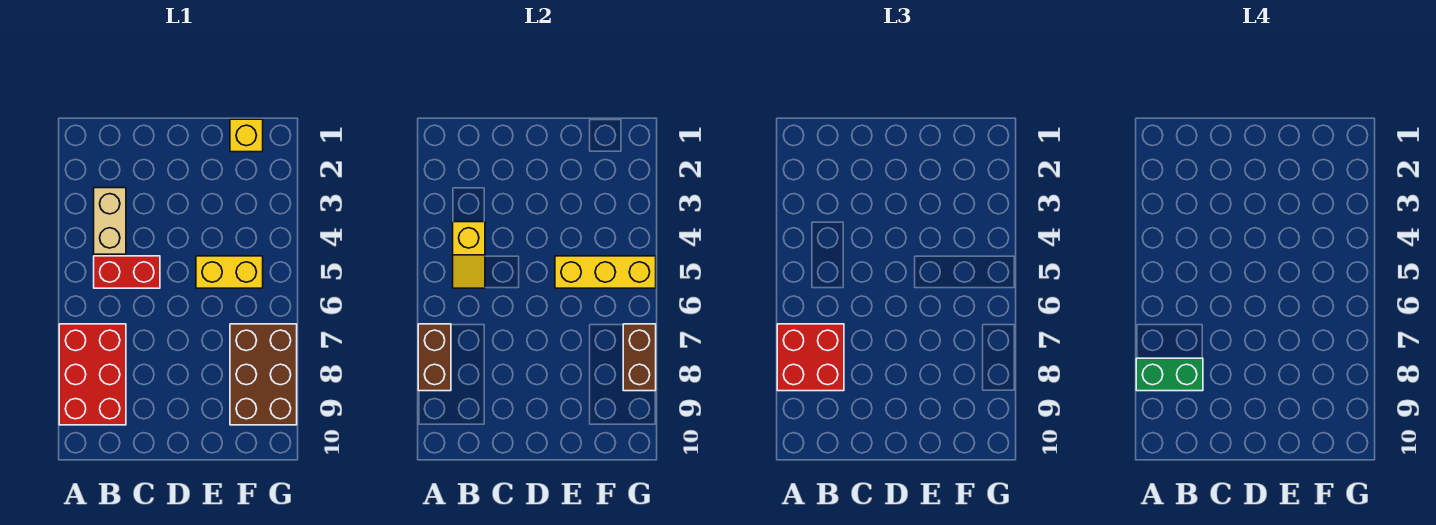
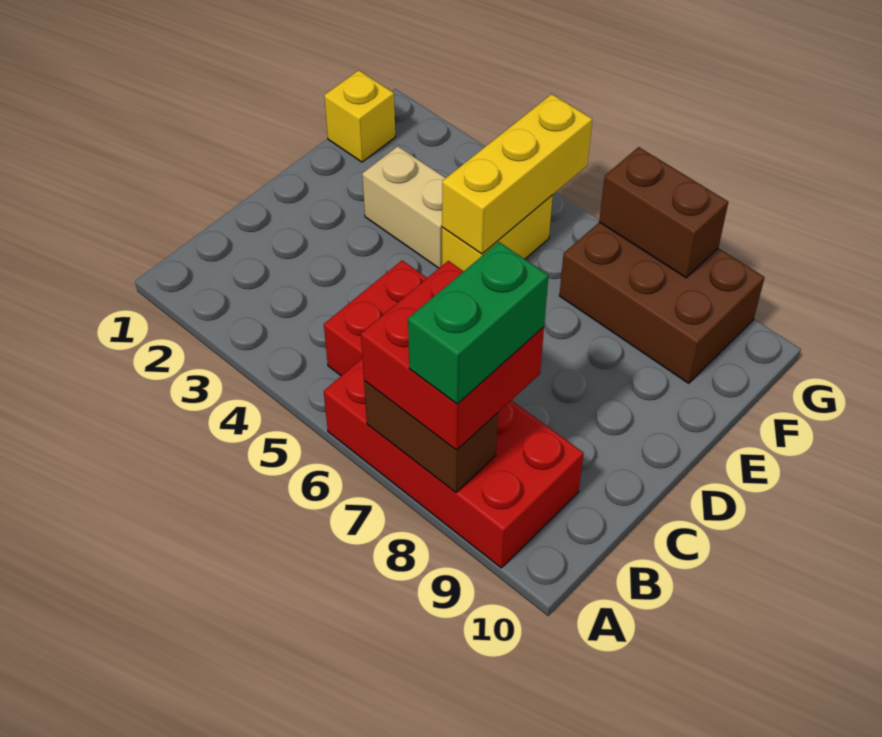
red 2x3 brick [59,324,126,425] -> red 2x4 brick [324,359,584,568]
tan 1x2 brick [94,188,126,254] -> tan 1x2 brick moved to [362,146,445,268]
yellow 1x2 slope [453,222,485,288] -> none

